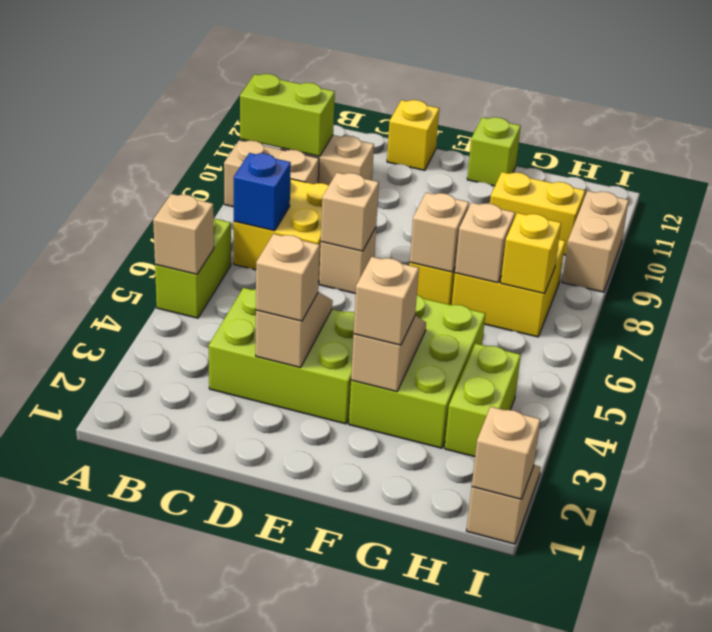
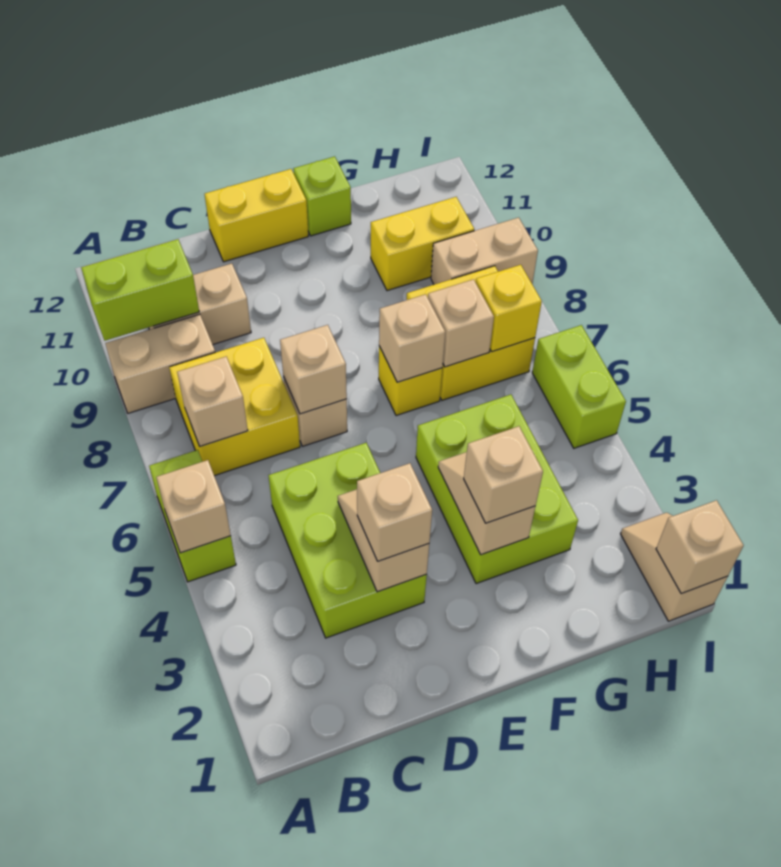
blue 1x1 brick [234,153,291,231] -> tan 1x1 brick [177,357,248,446]
lime 2x3 brick [209,288,355,424] -> lime 2x3 brick turned to [268,443,427,638]
yellow 1x1 brick [387,100,439,170] -> yellow 1x2 brick [205,169,308,262]
lime 1x2 brick [445,344,521,457] -> lime 1x2 brick moved to [532,325,626,448]
tan 1x2 brick [562,191,629,292] -> tan 1x2 brick turned to [431,218,538,285]

